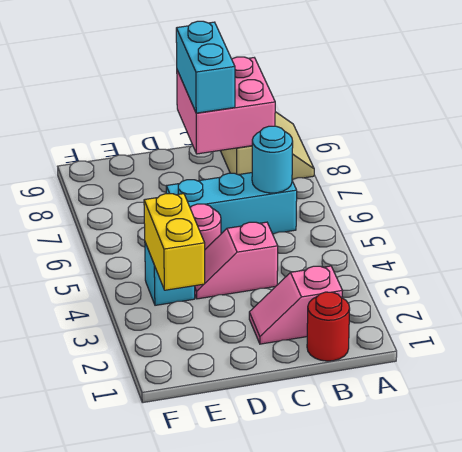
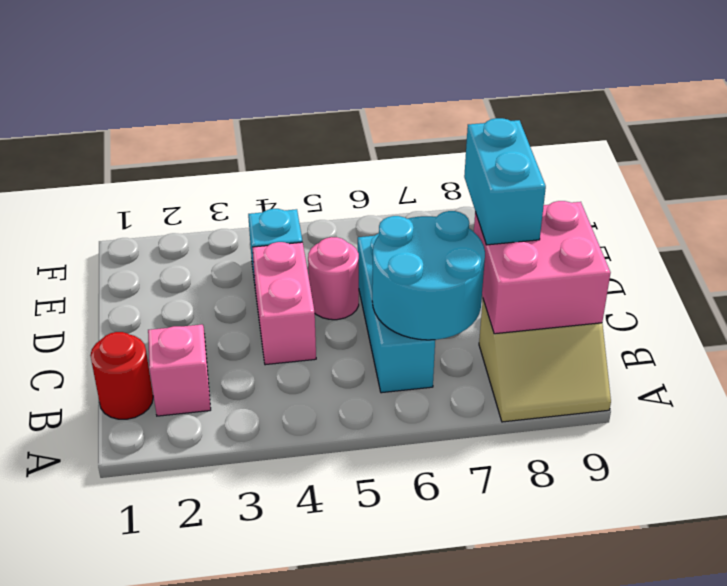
cyan 1x1 round brick [252,126,293,193] -> cyan 2x2 round brick [372,211,485,340]
pink 1x2 slope [195,222,278,299] -> pink 1x2 brick [252,242,316,365]
cyan 1x2 brick [176,21,235,113] -> cyan 1x2 brick turned to [464,118,546,245]
yellow 1x2 brick [144,194,205,290] -> none

